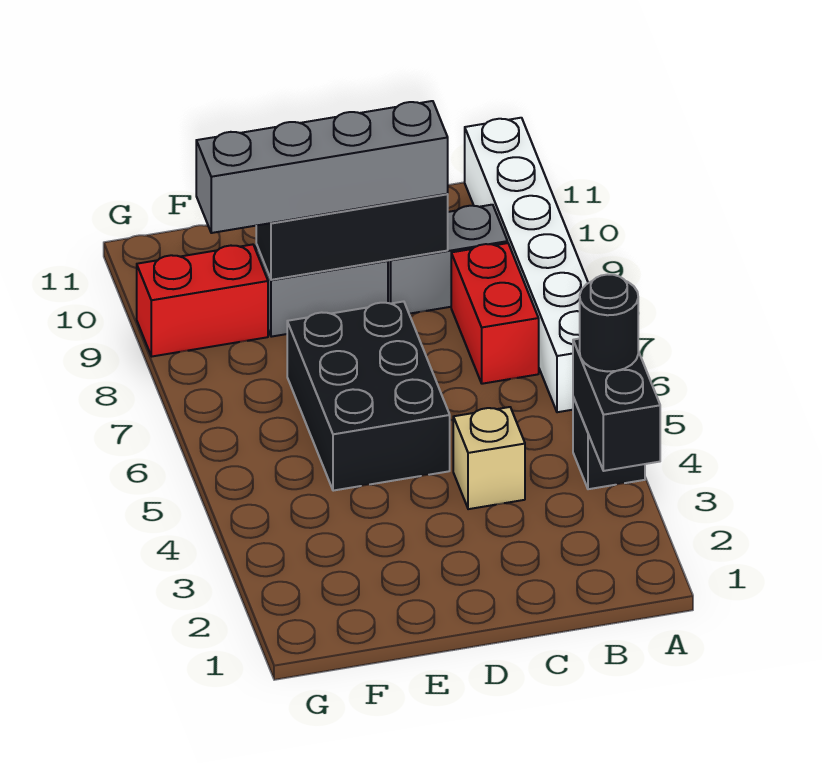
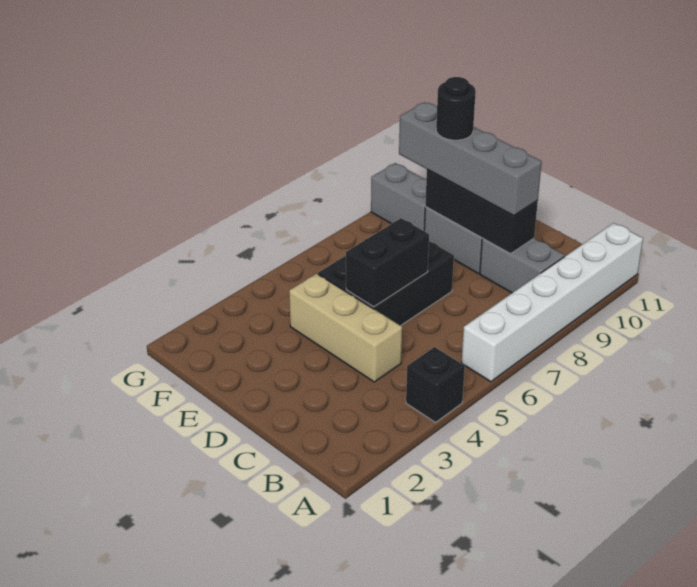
black 1x2 brick [573,339,660,471] -> black 1x2 brick moved to [346,218,429,307]
black 1x1 round brick [580,274,638,372] -> black 1x1 round brick moved to [436,77,476,140]
red 1x2 brick [451,243,539,384] -> none
tan 1x1 brick [453,407,525,509] -> tan 1x3 brick [289,274,402,382]
red 1x2 brick [137,244,268,357] -> grey 1x2 brick [371,163,426,231]

